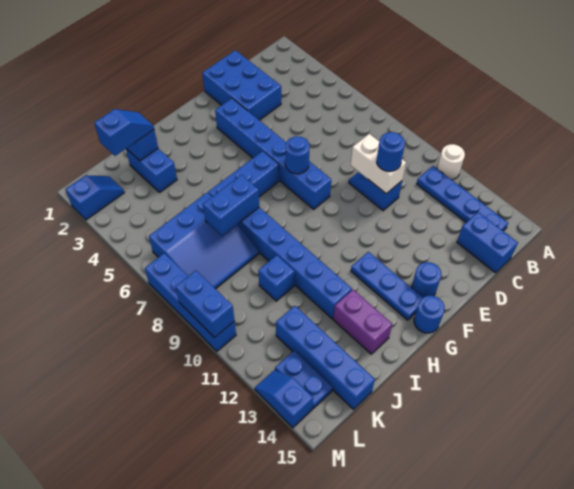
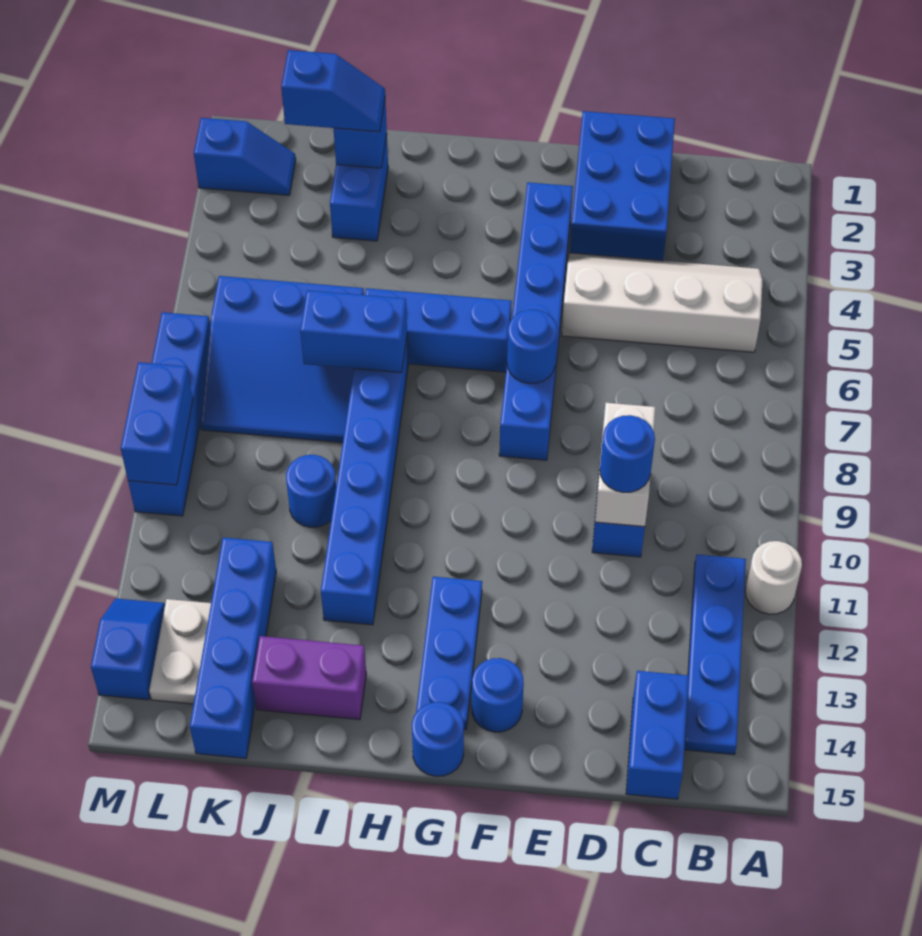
none -> white 2x4 slope [562,253,763,352]
purple 1x2 brick [333,290,392,354] -> purple 1x2 brick turned to [252,636,366,720]
blue 1x1 brick [258,255,295,301] -> blue 1x1 round brick [286,455,336,527]
blue 1x2 plate [275,351,333,408] -> white 1x2 plate [149,599,211,704]

